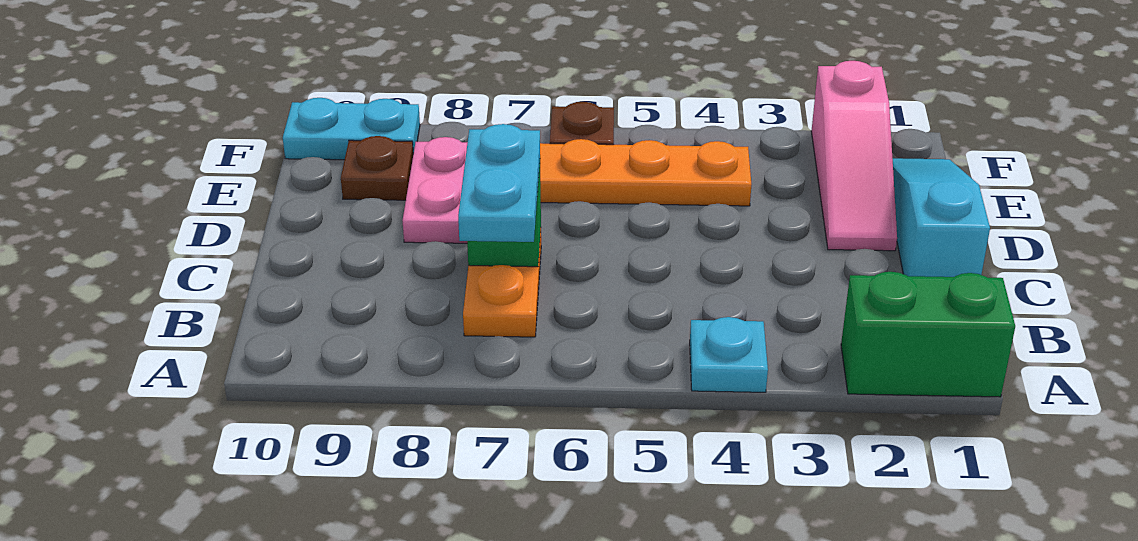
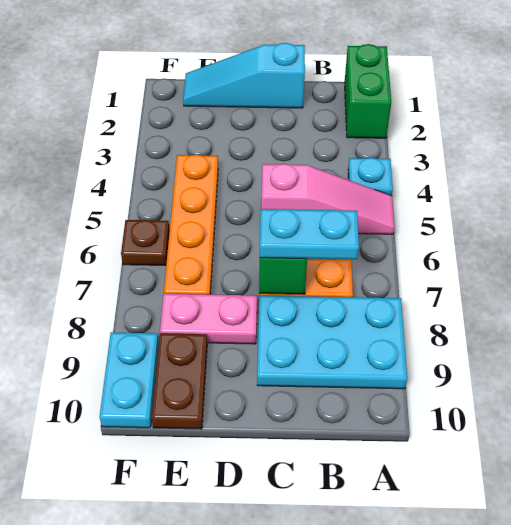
none -> cyan 2x3 plate [257,296,407,389]
pink 1x3 slope [811,61,897,251] -> pink 1x3 slope moved to [261,164,395,234]
brown 1x1 plate [341,136,413,200] -> brown 1x2 plate [152,333,207,429]

